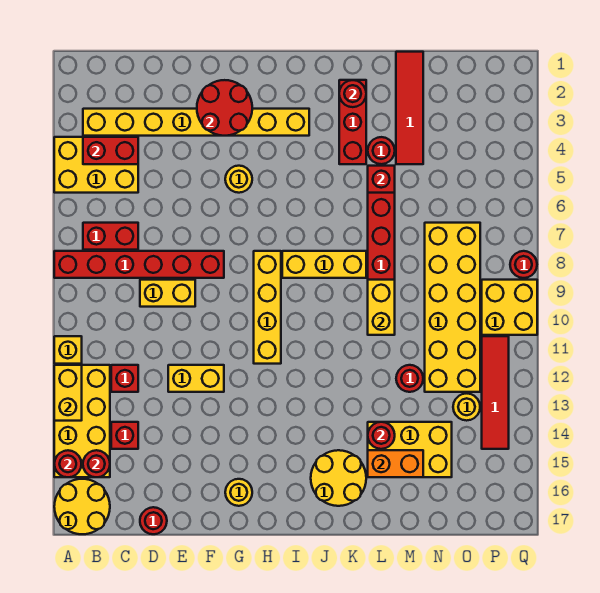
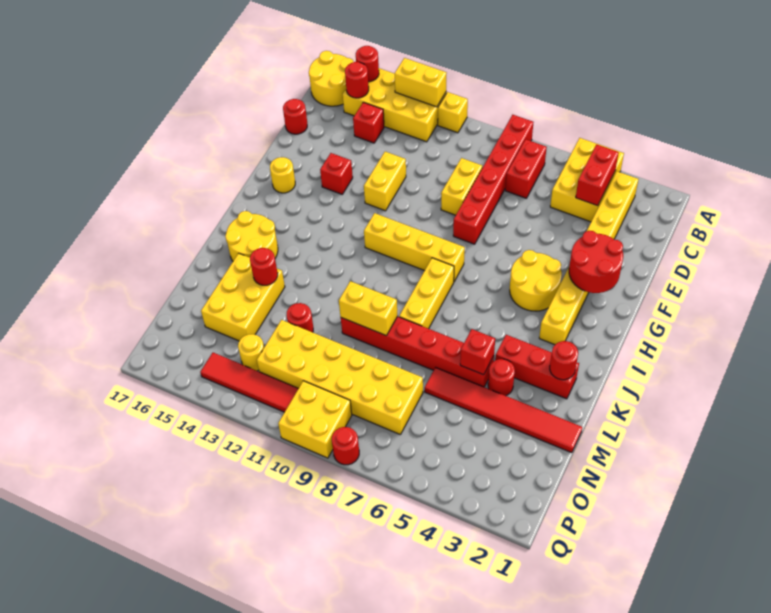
red 1x1 brick [111,365,138,392] -> red 1x1 brick moved to [320,153,353,194]
yellow 1x1 round brick [225,166,252,193] -> yellow 2x2 round brick [510,250,562,311]
orange 1x2 brick [368,450,423,477] -> none
red 1x4 tile [396,52,423,164] -> red 1x6 tile [425,368,582,453]

